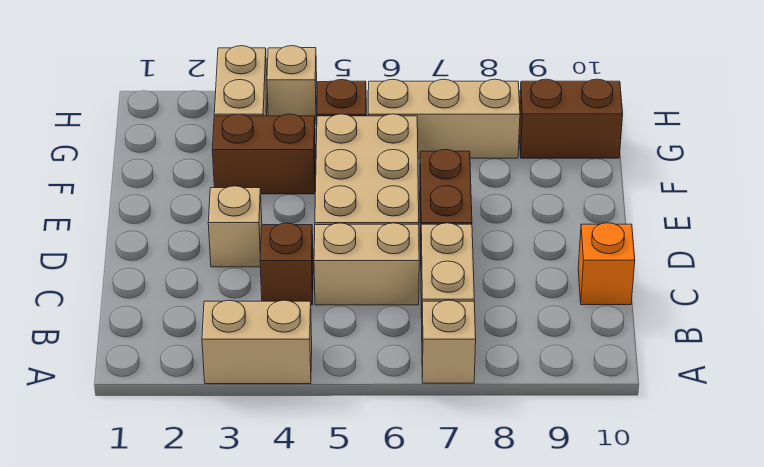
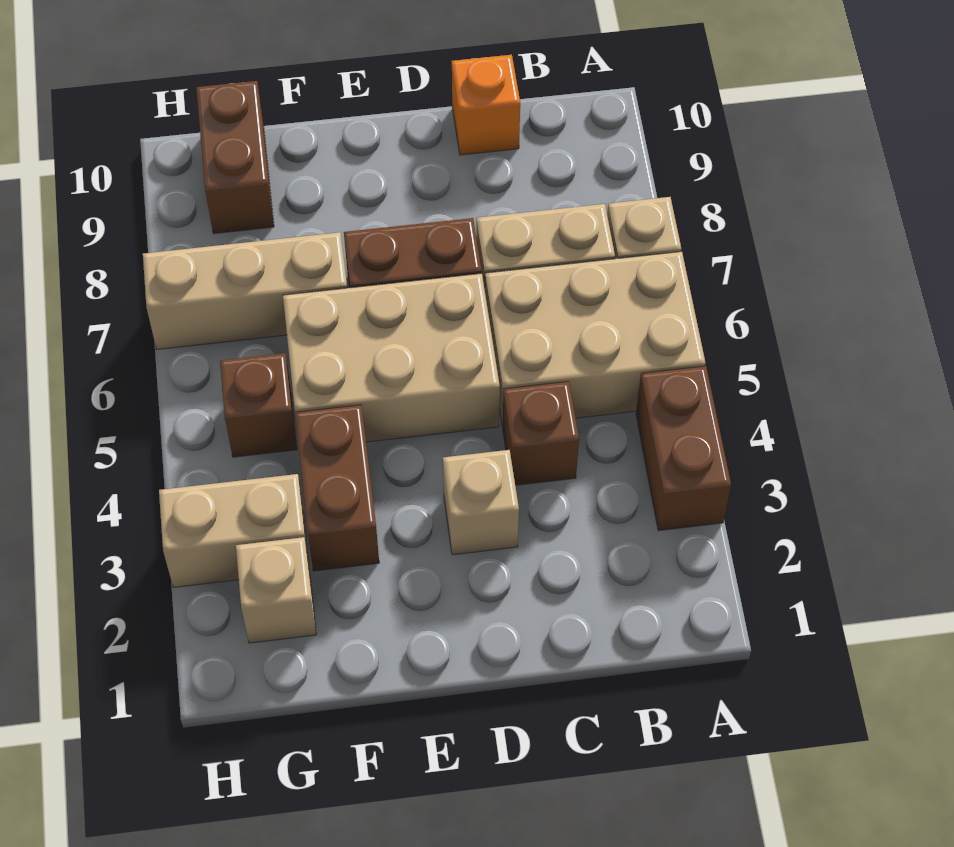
tan 1x2 brick [202,300,312,384] -> brown 1x2 brick [636,366,731,531]
tan 1x2 brick [314,223,419,305] -> tan 2x3 brick [485,252,706,426]
tan 1x3 brick [368,79,520,158] -> tan 1x3 brick turned to [143,232,347,349]
tan 1x1 brick [267,46,317,124] -> tan 1x1 brick moved to [236,537,316,643]

